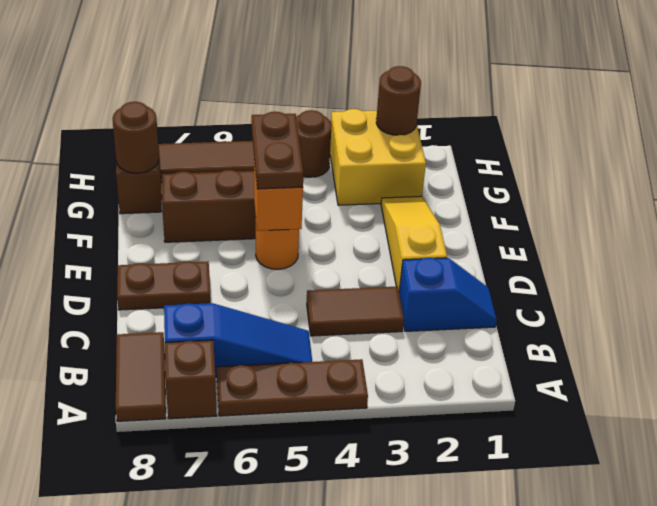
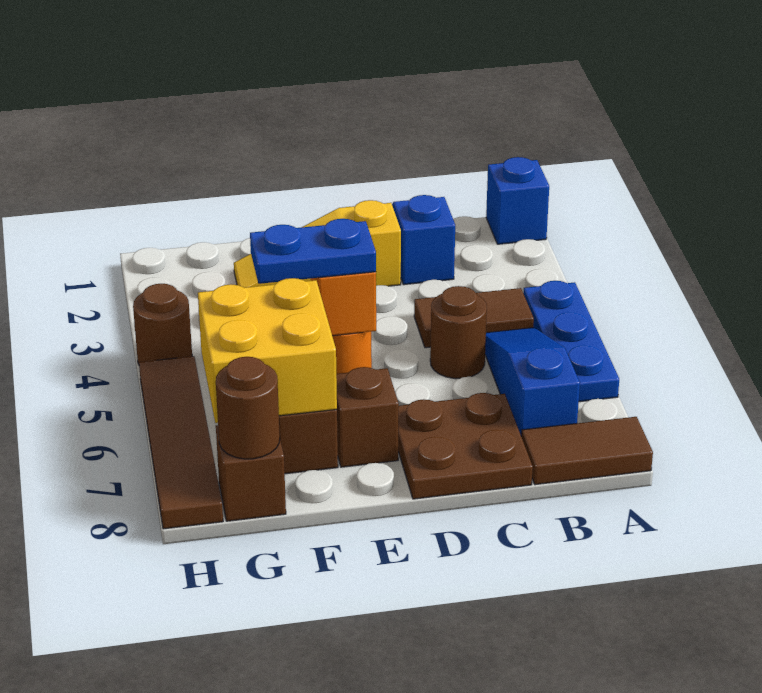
none -> blue 1x1 brick [486,157,549,244]
brown 1x3 plate [217,359,368,416] -> blue 1x3 plate [523,281,619,402]
brown 1x1 brick [165,340,217,419] -> brown 1x1 brick moved to [336,367,399,467]
brown 1x2 tile [307,286,404,336] -> brown 1x2 tile turned to [414,288,534,348]
brown 1x2 plate [117,261,211,310] -> brown 2x2 plate [398,393,533,499]
brown 1x2 plate [252,112,303,189] -> blue 1x2 plate [250,219,376,284]
yellow 2x2 brick [330,109,426,205] -> yellow 2x2 brick moved to [198,278,337,423]
brown 1x1 round brick [376,66,421,135] -> brown 1x1 round brick moved to [430,286,487,379]

